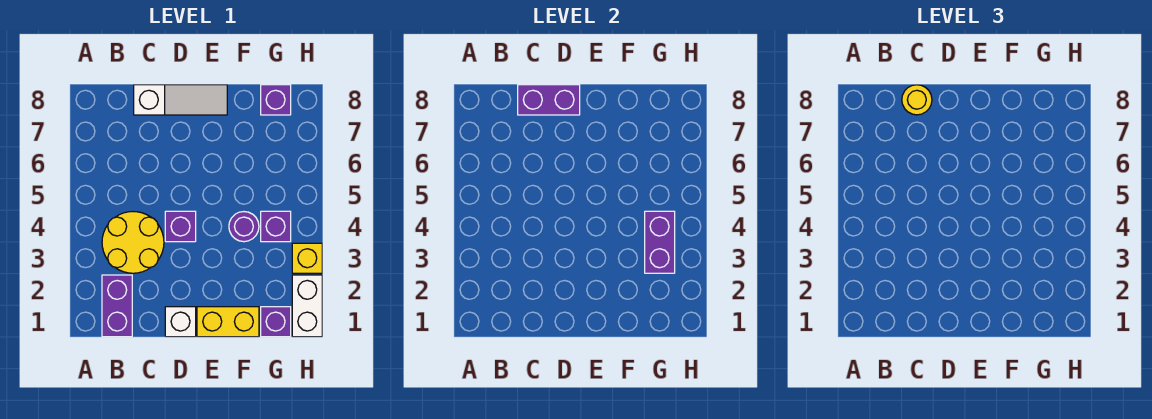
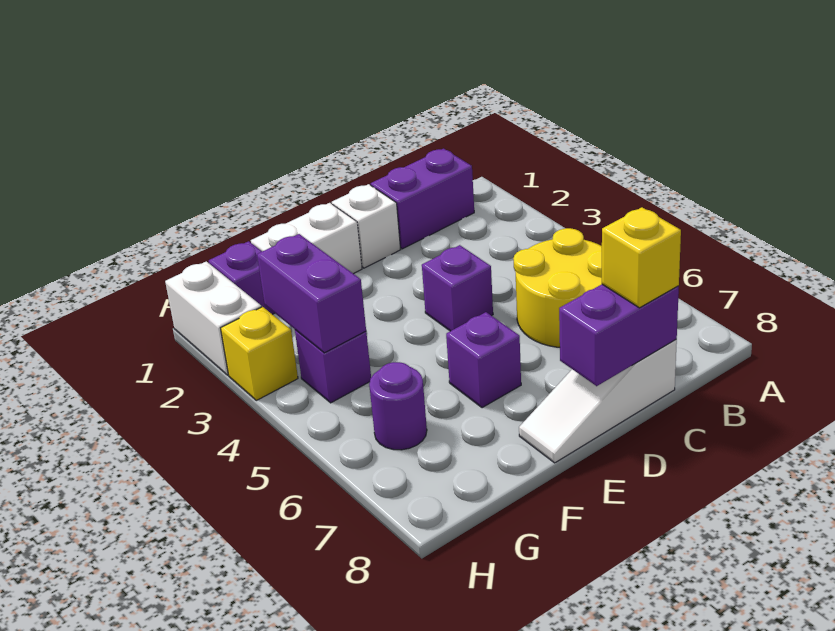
purple 1x2 brick [102,275,132,337] -> purple 1x2 brick turned to [371,149,474,249]
yellow 2x2 round brick [102,212,164,273] -> yellow 2x2 round brick moved to [513,228,602,347]
yellow 1x1 round brick [902,85,932,115] -> yellow 1x1 brick [602,207,681,308]
yellow 1x2 brick [197,307,259,337] -> white 1x2 brick [251,203,362,274]
purple 1x1 round brick [229,212,259,242] -> purple 1x1 round brick moved to [369,362,427,450]
purple 1x1 brick [261,85,291,115] -> purple 1x1 brick moved to [446,312,521,408]

